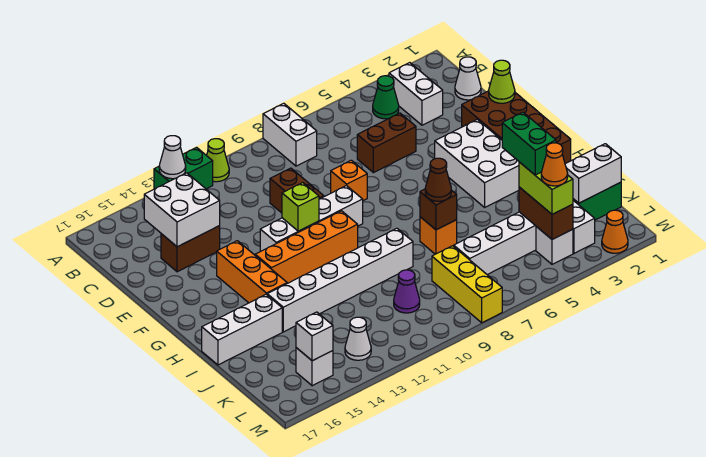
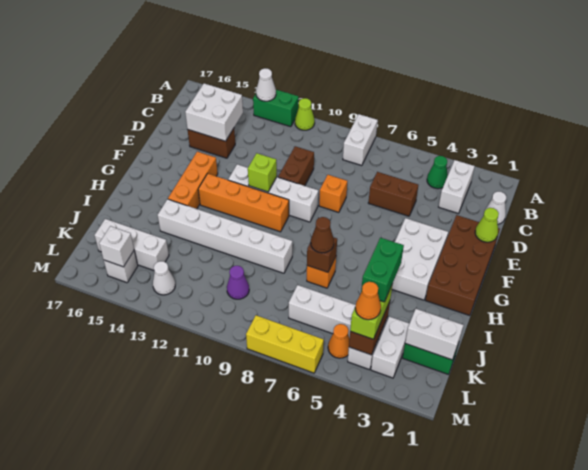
white 1x3 brick [202,295,282,365] -> white 1x3 brick moved to [95,219,169,270]
yellow 1x3 brick [432,246,502,323] -> yellow 1x3 brick turned to [246,315,324,373]
orange 1x1 cone [602,210,628,253] -> orange 1x1 cone moved to [328,324,350,358]

